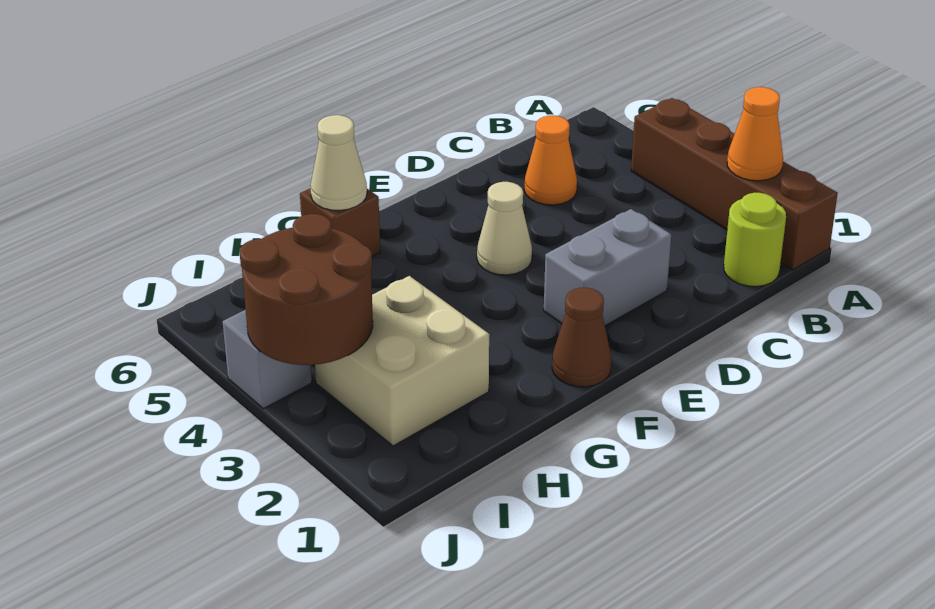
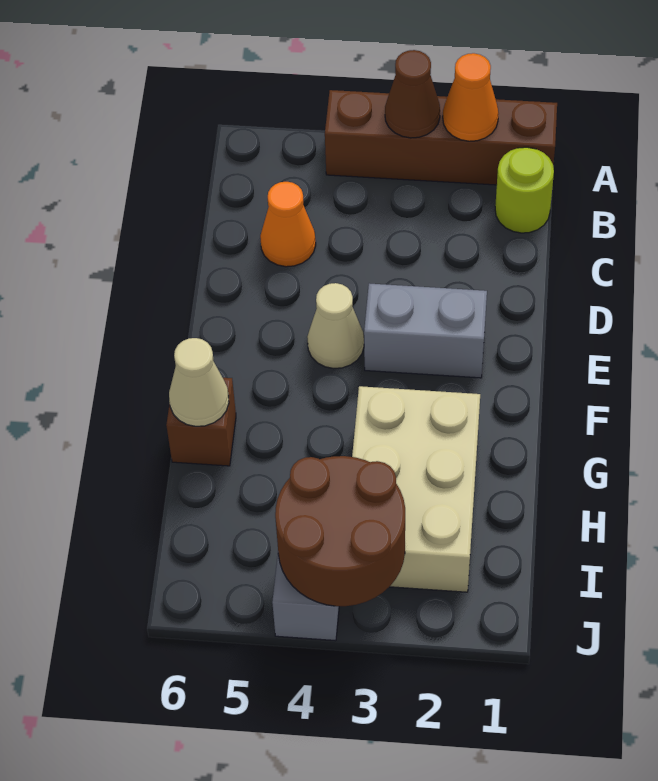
grey 1x2 brick [544,209,671,326] -> grey 1x2 brick turned to [364,283,487,378]
brown 1x1 cone [552,288,611,387] -> brown 1x1 cone moved to [385,50,440,138]
tan 2x2 brick [315,276,489,446] -> tan 2x3 brick [352,386,480,592]

